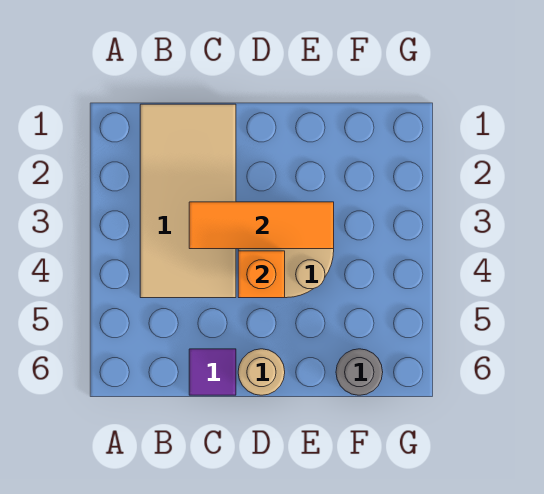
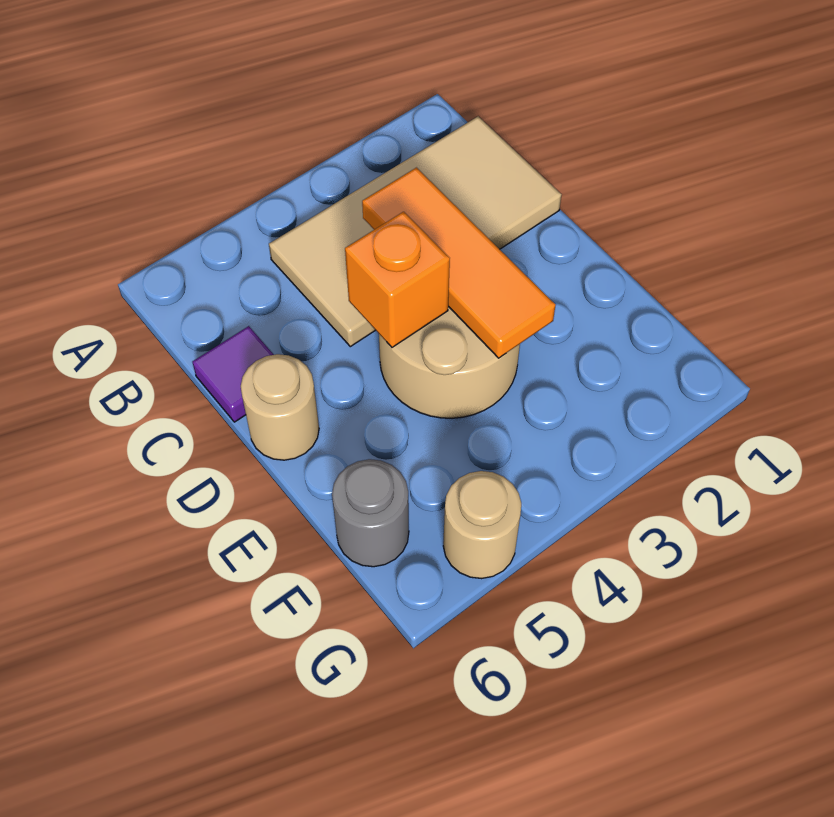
none -> tan 1x1 round brick [443,471,521,579]

